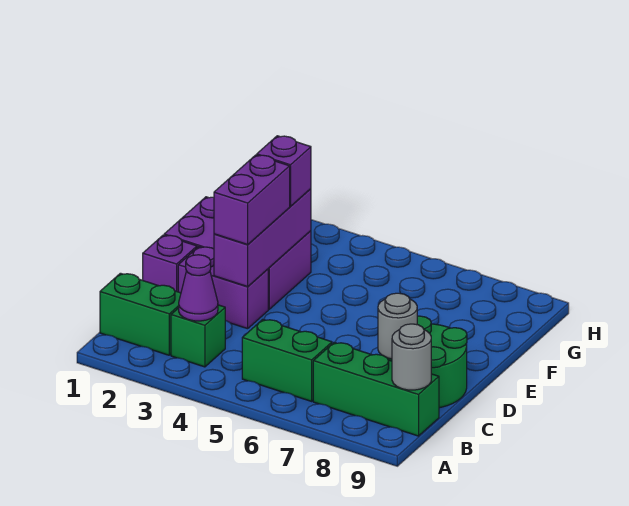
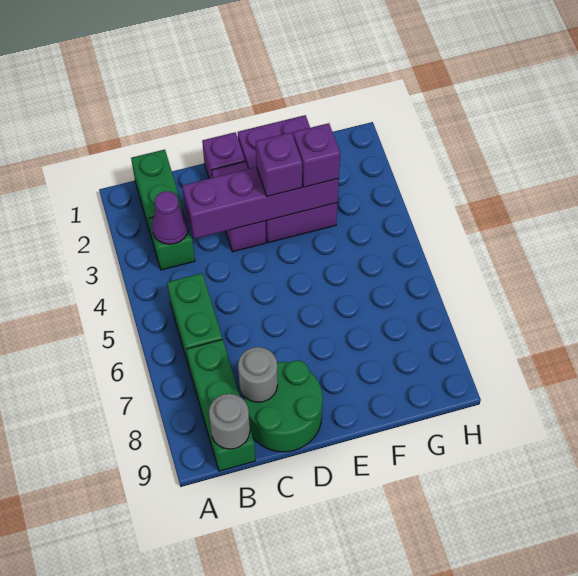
purple 1x3 brick [214,189,311,287] -> purple 1x4 brick [182,167,339,239]
purple 1x2 brick [214,155,290,245] -> purple 1x1 brick [256,133,302,196]

